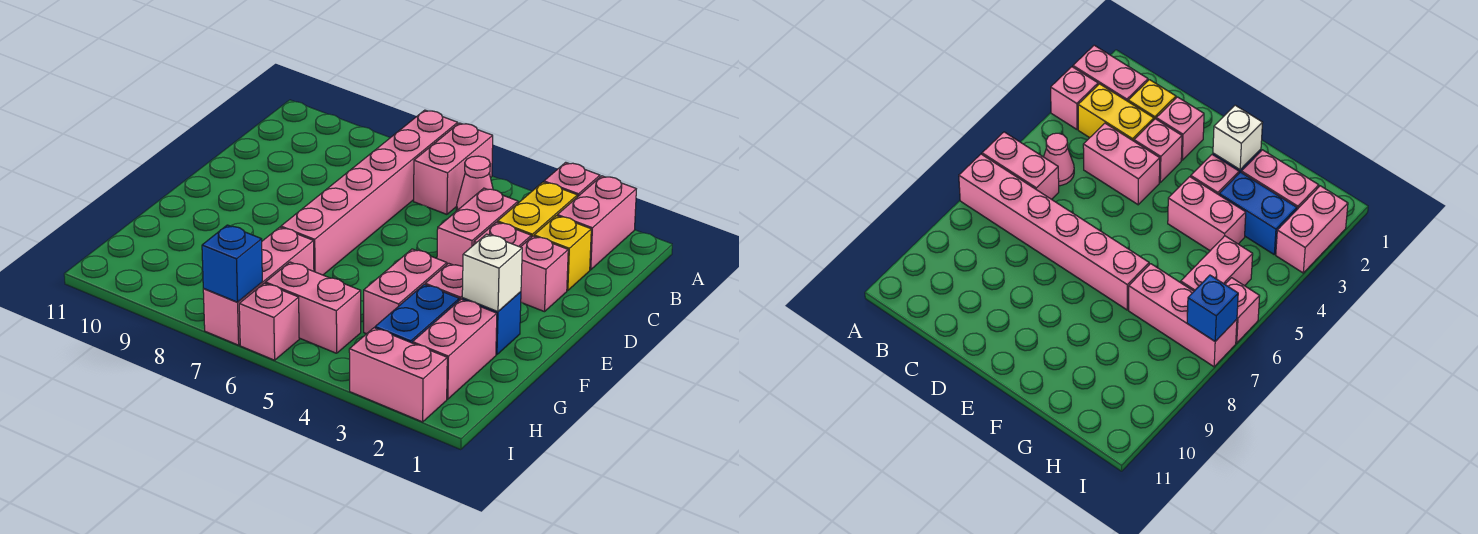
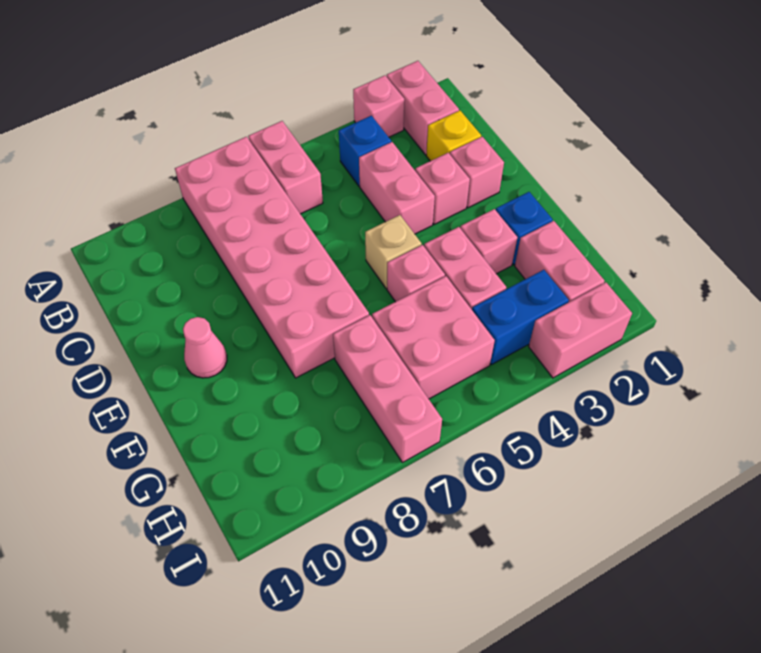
pink 1x6 brick [281,110,458,275] -> pink 2x6 brick [175,137,369,378]
yellow 1x2 brick [498,182,577,237] -> none
pink 1x1 cone [456,156,493,211] -> pink 1x1 cone moved to [183,317,227,378]
none -> tan 1x1 brick [365,215,422,289]
white 1x1 brick [462,234,522,311] -> none
blue 1x2 brick [375,284,459,343] -> blue 1x2 brick turned to [472,270,569,364]
pink 1x2 brick [265,262,361,353] -> pink 2x2 brick [372,276,495,399]
pink 1x1 brick [239,283,299,360] -> pink 1x1 brick moved to [387,245,445,302]
blue 1x1 brick [202,225,262,302] -> blue 1x1 brick moved to [339,116,391,186]

